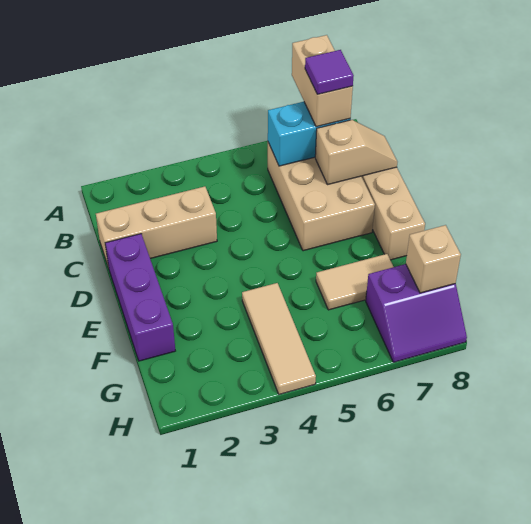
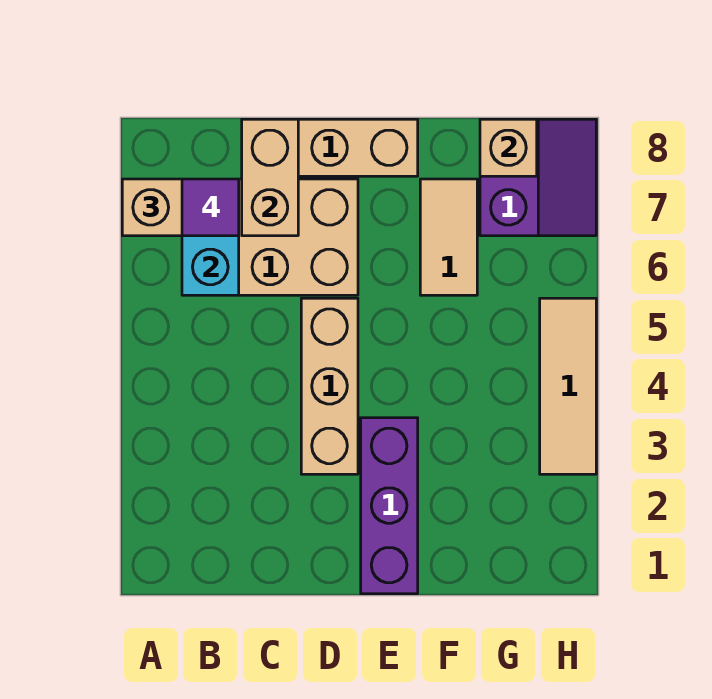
tan 1x3 brick [96,186,217,268] -> tan 1x3 brick moved to [301,298,358,474]
tan 1x2 slope [315,120,397,185] -> tan 1x2 brick [242,119,298,236]
purple 1x3 brick [105,234,175,361] -> purple 1x3 brick turned to [361,418,418,594]
tan 1x3 tile [242,283,316,394] -> tan 1x3 tile turned to [540,298,596,474]

